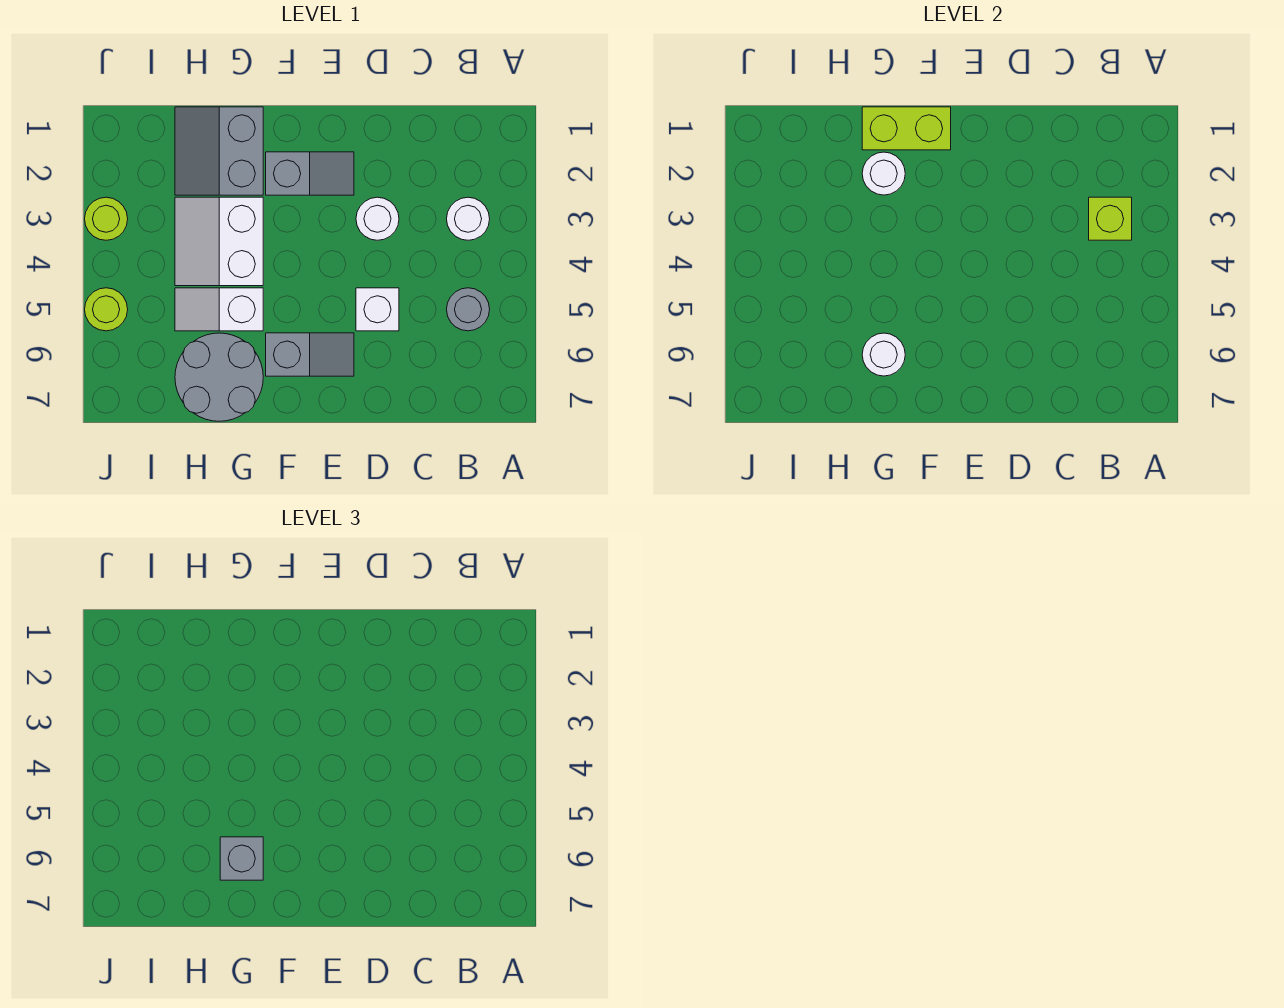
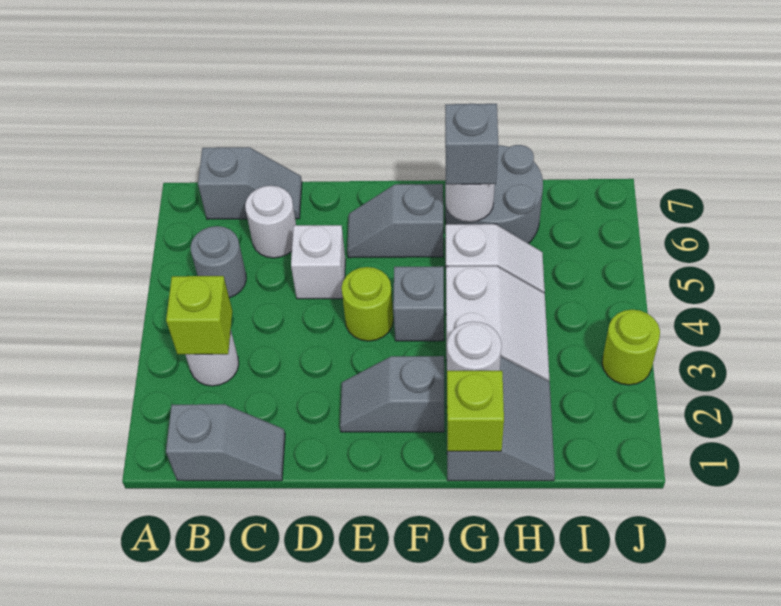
none -> grey 1x2 slope [166,404,285,481]
none -> grey 1x2 slope [198,147,302,219]
white 1x1 round brick [356,197,399,240] -> white 1x1 round brick moved to [245,186,296,258]
lime 1x2 brick [862,107,951,150] -> lime 1x1 brick [447,371,504,451]
none -> grey 1x1 brick [393,266,444,341]
lime 1x1 round brick [85,288,128,331] -> lime 1x1 round brick moved to [341,267,393,341]

